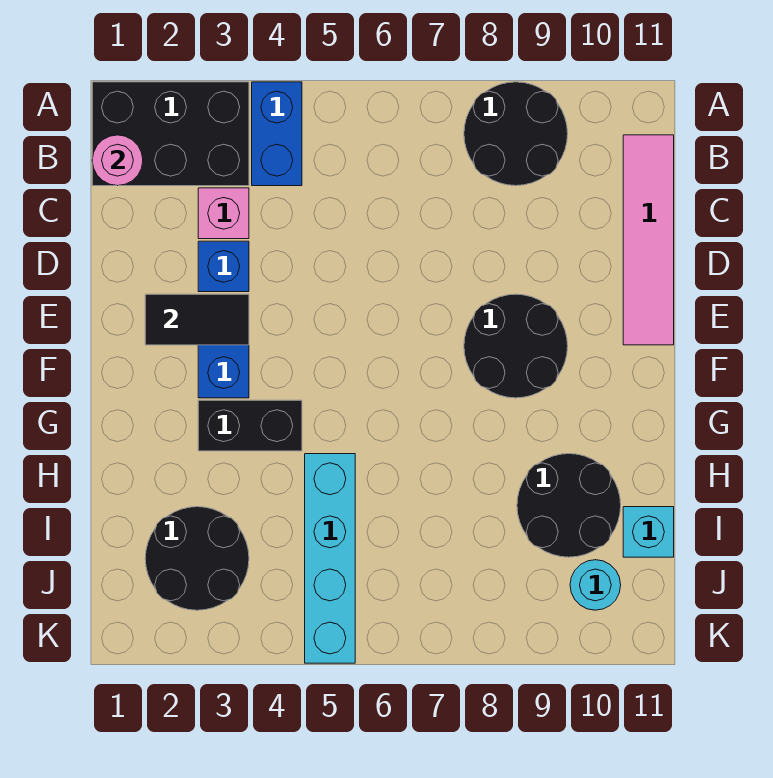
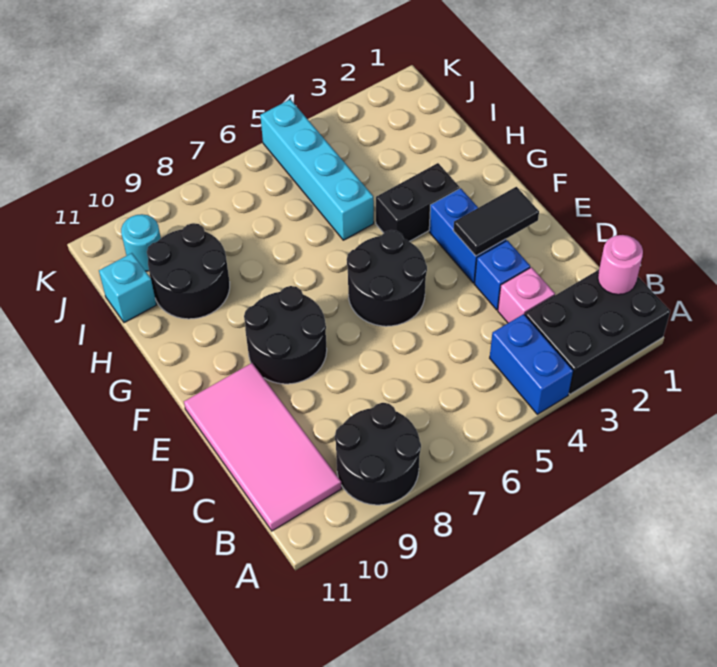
pink 1x4 tile [623,135,674,345] -> pink 2x4 tile [184,363,342,531]
black 2x2 round brick [145,507,249,610] -> black 2x2 round brick moved to [347,230,427,326]

